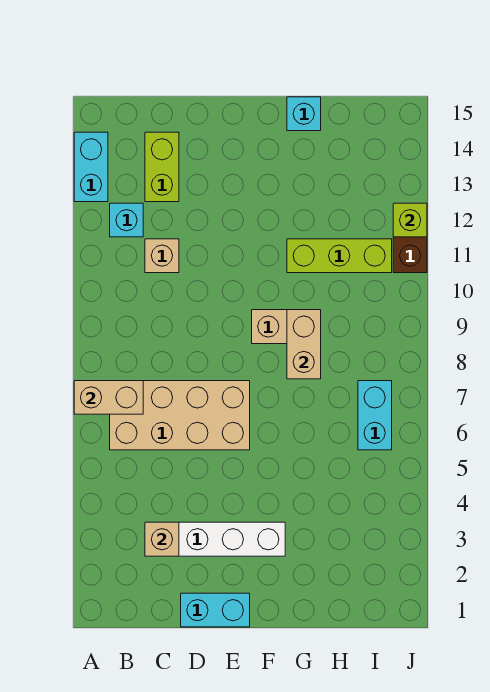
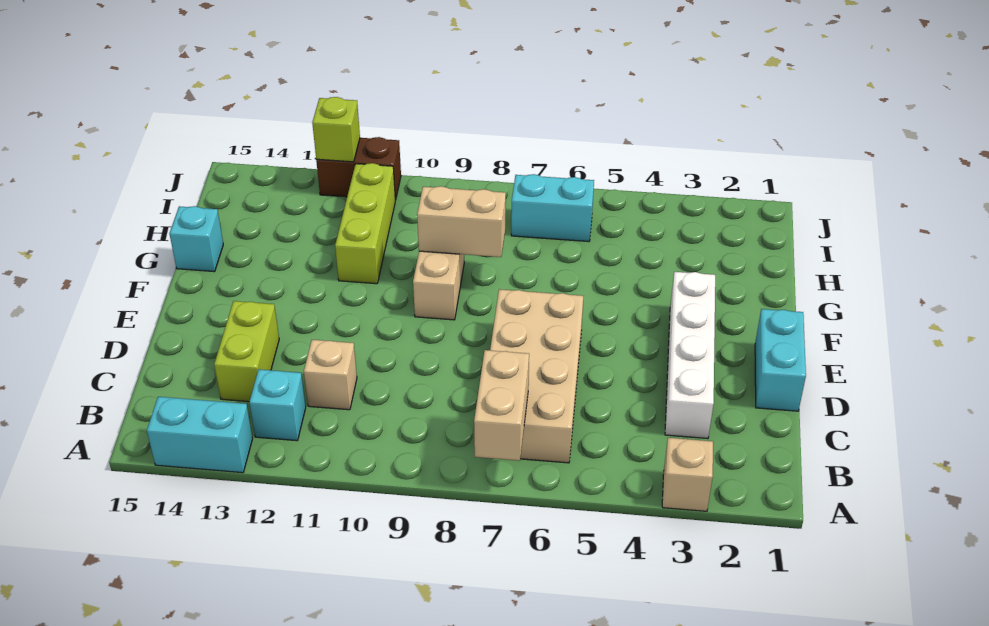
tan 1x1 brick [145,522,179,556] -> tan 1x1 brick moved to [662,438,713,511]
lime 1x2 brick [145,132,179,202] -> lime 1x2 brick turned to [214,301,279,402]

